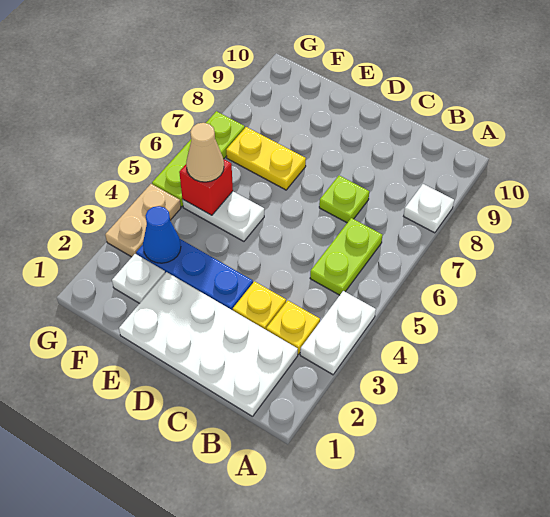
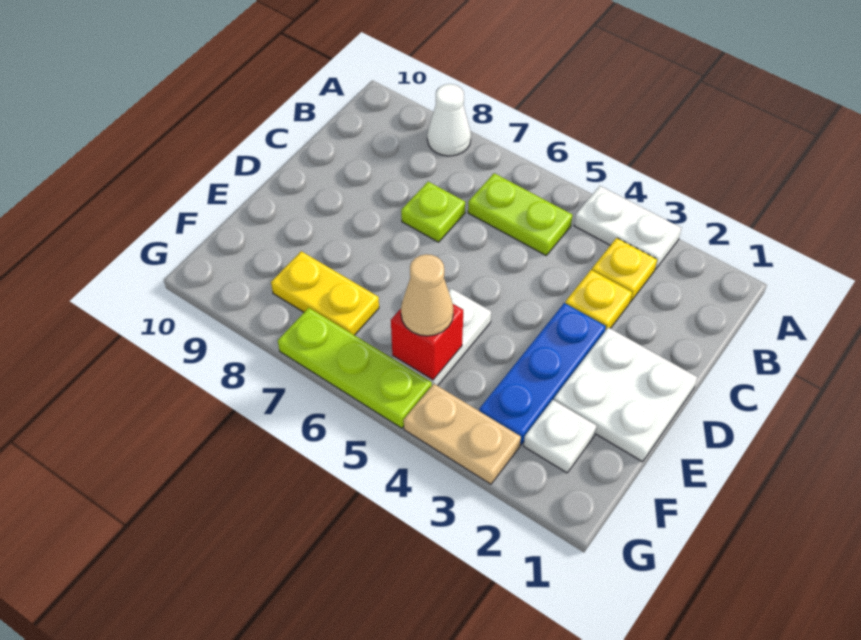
white 1x1 plate [404,184,454,233] -> white 1x1 cone [427,84,471,156]
white 2x4 plate [119,272,298,417] -> white 2x2 plate [554,327,697,462]
yellow 1x2 plate [226,127,306,190] -> yellow 1x2 plate turned to [271,251,379,335]
blue 1x1 cone [143,206,181,263] -> none

